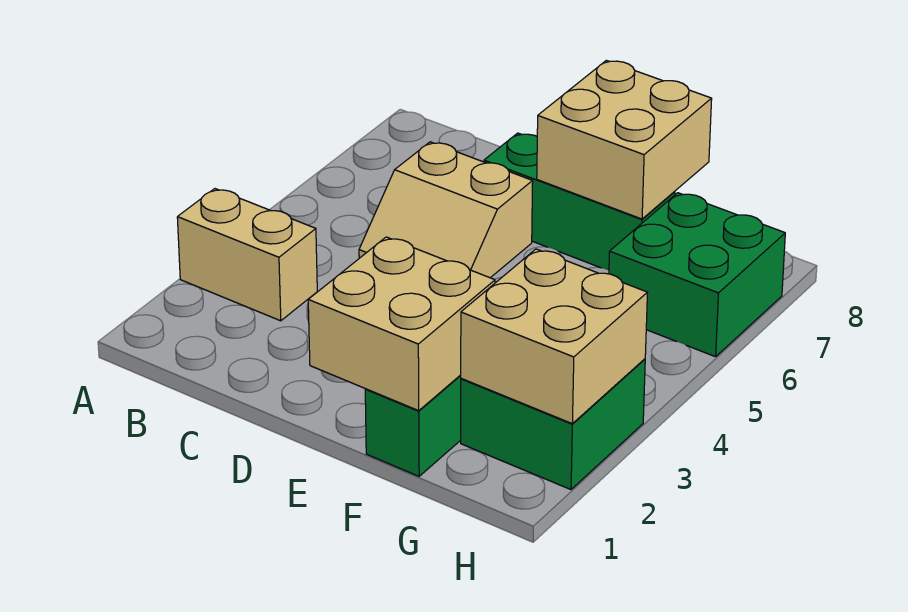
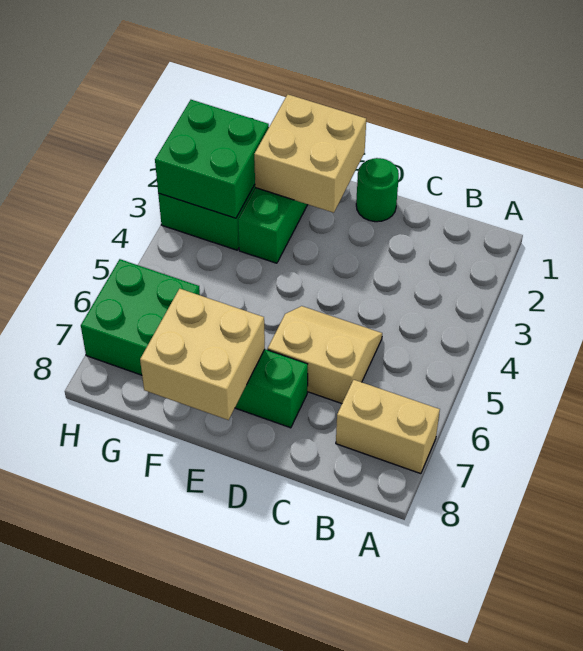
tan 1x2 brick [177,189,317,321] -> tan 1x2 brick moved to [336,380,440,474]
none -> green 1x1 round brick [356,158,399,222]
tan 2x2 brick [461,249,647,424] -> green 2x2 brick [155,100,269,218]

